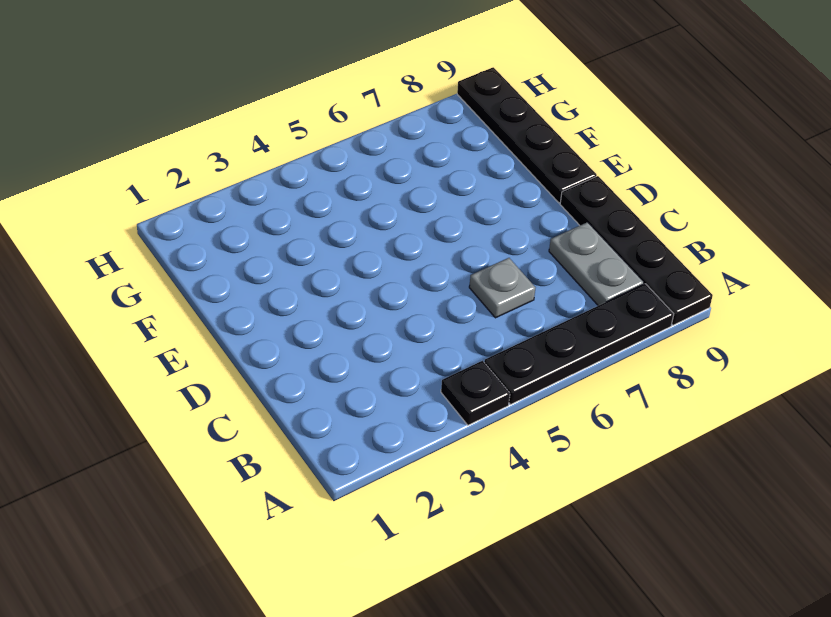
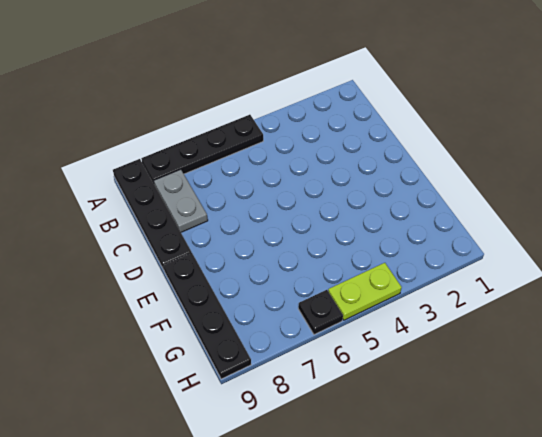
black 1x1 plate [441,361,510,425] -> black 1x1 plate moved to [298,290,343,335]
grey 1x1 plate [469,258,535,318] -> none
none -> lime 1x2 plate [328,263,402,320]

